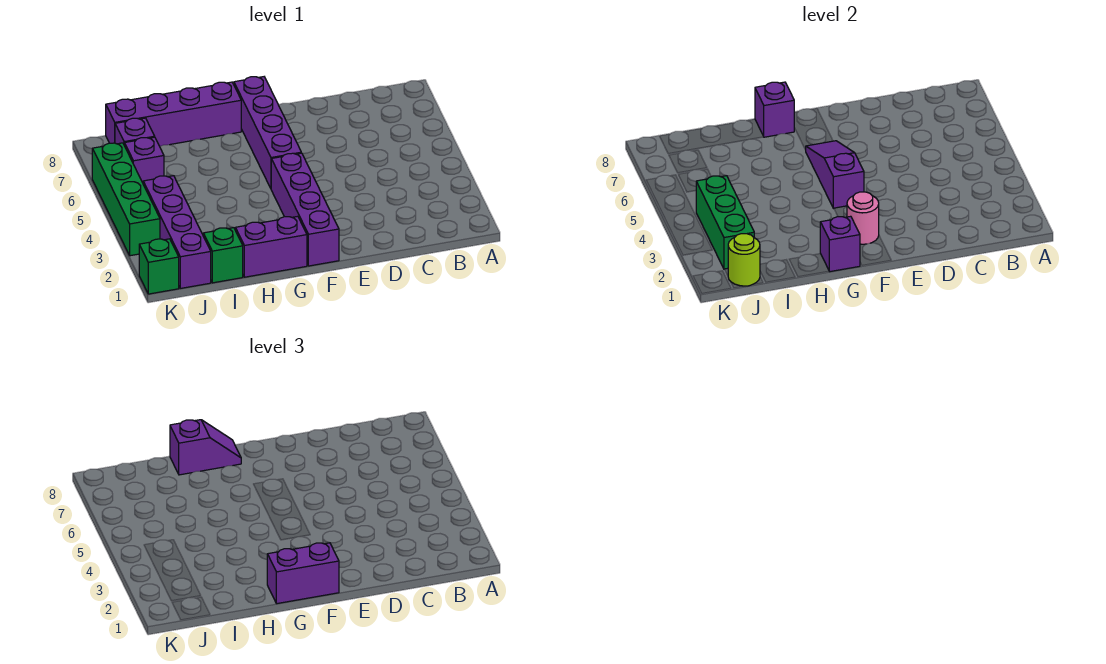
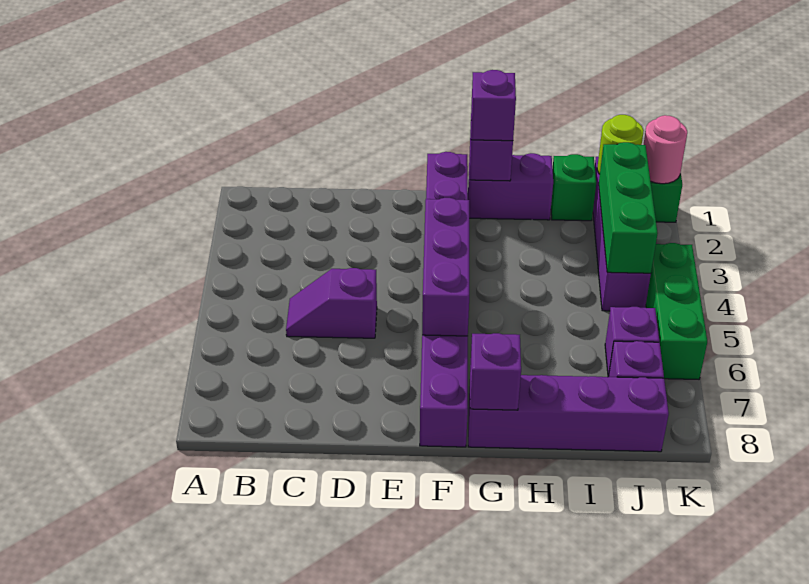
purple 1x2 brick [267,543,339,604] -> purple 1x1 brick [471,70,516,141]
pink 1x1 round brick [847,192,879,244] -> pink 1x1 round brick moved to [644,115,687,184]
purple 1x3 slope [806,141,864,208] -> purple 1x3 brick [422,198,469,336]
purple 1x2 slope [170,420,241,475] -> purple 1x2 slope moved to [286,268,377,338]
green 1x4 brick [92,143,160,256] -> green 1x3 brick [646,243,707,379]

